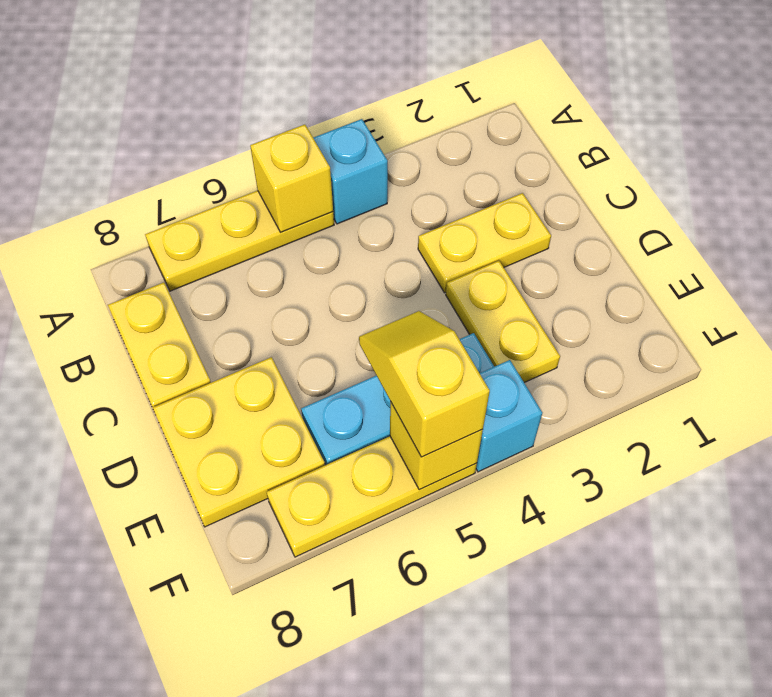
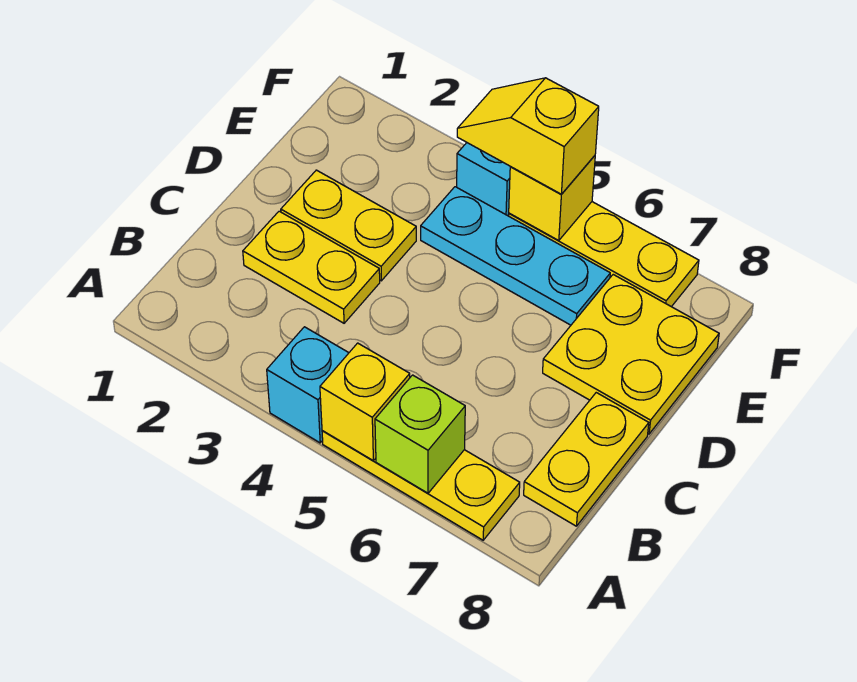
none -> lime 1x1 brick [375,375,465,493]
yellow 1x2 plate [446,261,560,383] -> yellow 1x2 plate turned to [281,170,416,281]
yellow 1x2 slope [359,311,490,457] -> yellow 1x2 slope turned to [457,78,599,194]

